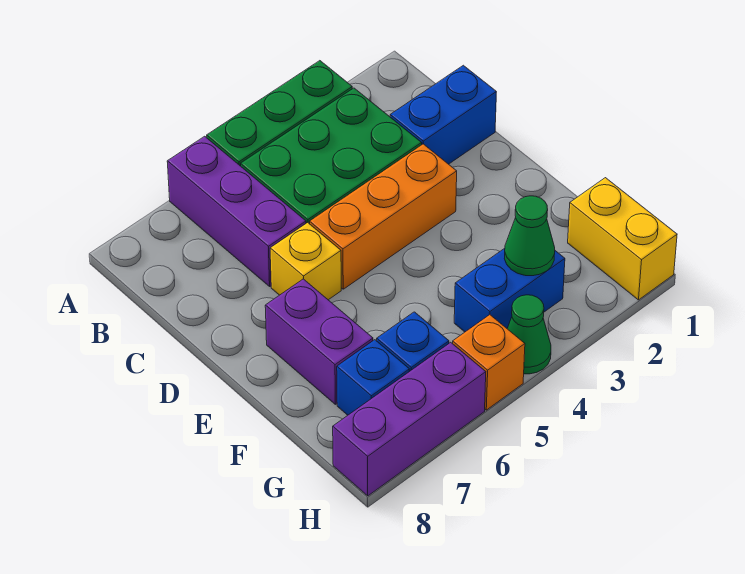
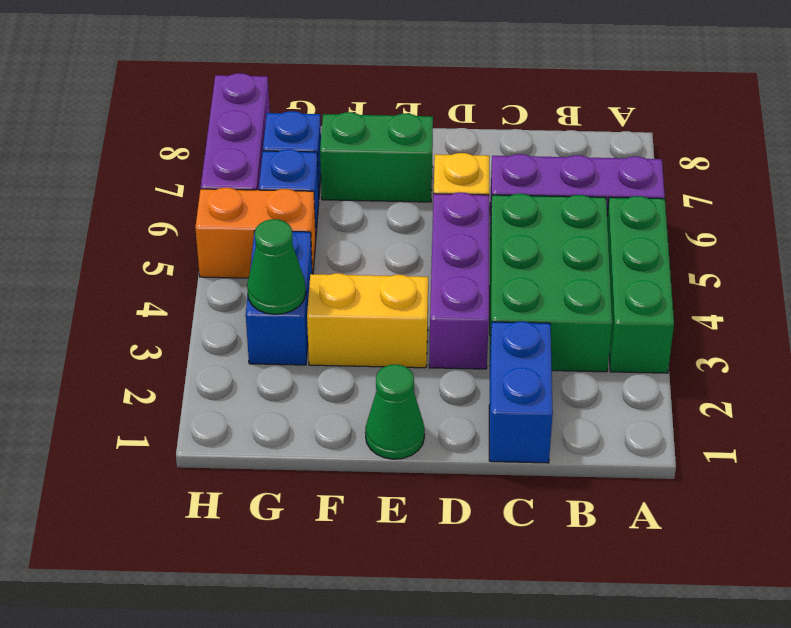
orange 1x3 brick [310,144,457,289] -> purple 1x3 brick [429,192,489,369]
purple 1x2 brick [265,279,373,404] -> green 1x2 brick [320,112,433,202]
yellow 1x2 brick [568,178,677,300] -> yellow 1x2 brick moved to [307,273,428,368]
green 1x1 cone [507,295,551,374] -> green 1x1 cone moved to [365,365,425,459]
orange 1x1 brick [453,315,525,410] -> orange 1x2 brick [195,188,316,278]

